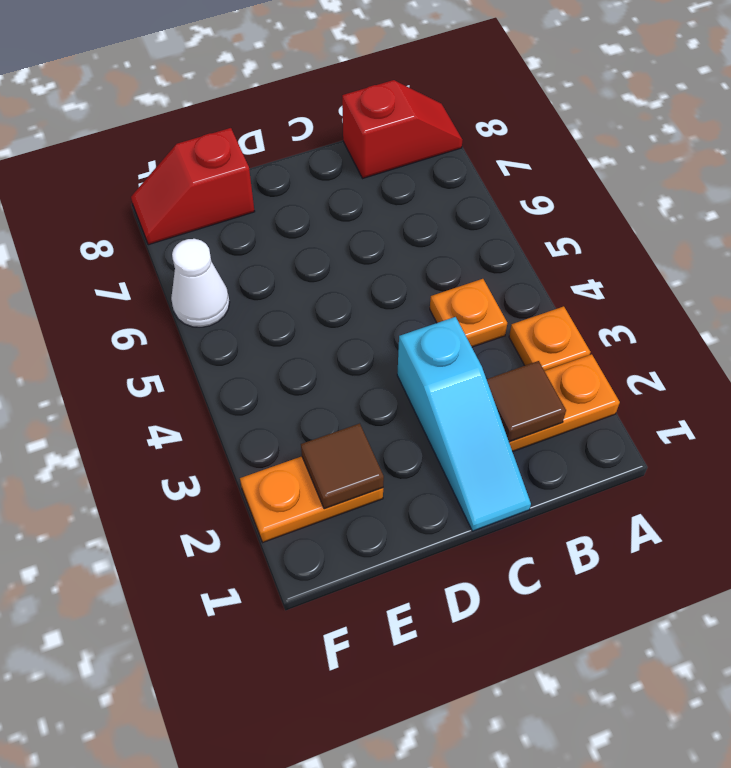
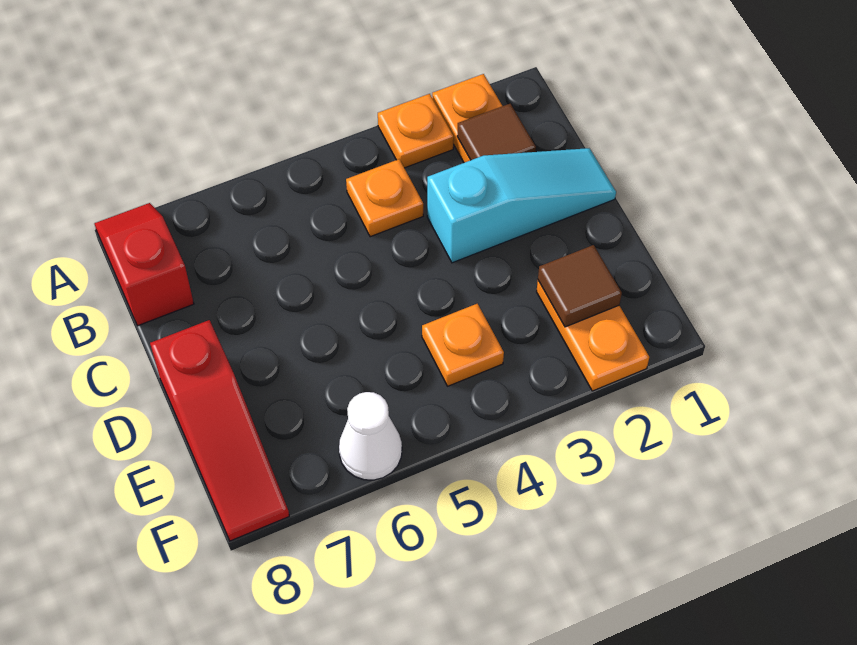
none -> orange 1x1 plate [422,304,504,386]
red 1x2 slope [131,128,255,245] -> red 1x3 slope [150,320,289,541]

